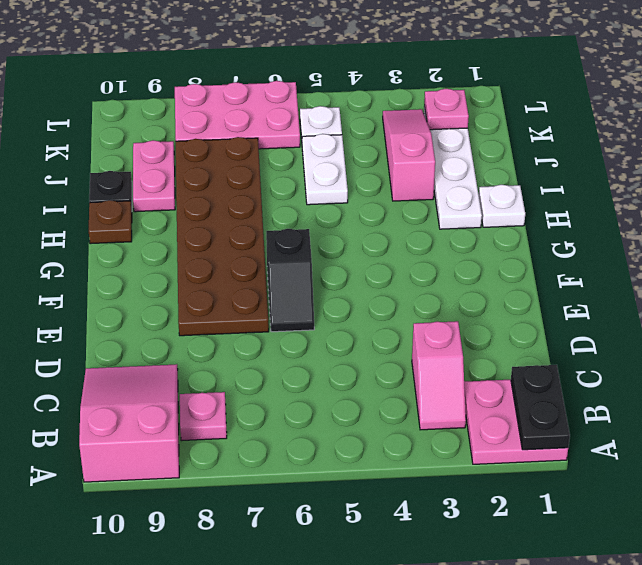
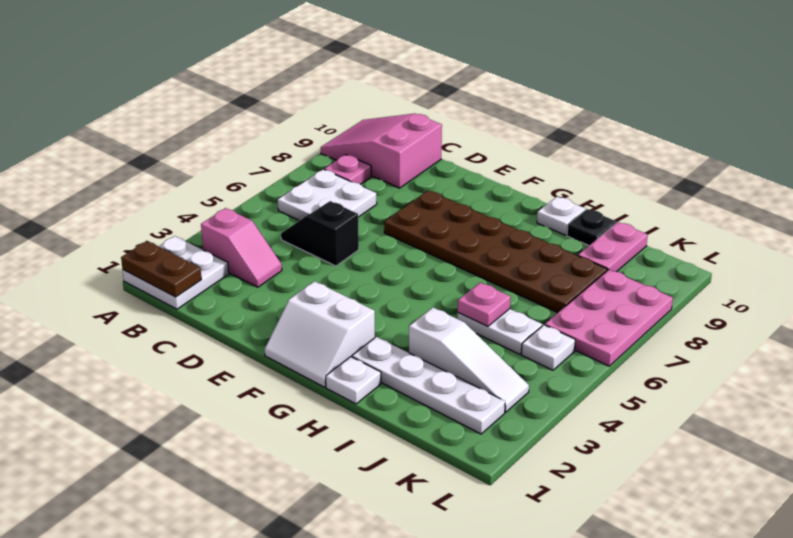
pink 2x2 plate [464,380,568,464] -> white 2x2 plate [123,236,229,309]
black 1x2 plate [511,365,570,450] -> brown 1x2 plate [121,241,201,297]
pink 2x3 slope [79,364,179,482] -> pink 2x3 slope turned to [321,113,442,188]
pink 1x2 slope [412,321,466,430] -> pink 1x2 slope turned to [201,208,282,287]
none -> white 2x2 plate [278,169,377,221]
black 1x2 slope [266,229,314,332] -> black 1x2 slope moved to [281,201,359,266]
none -> white 2x2 slope [265,281,375,387]
brown 1x1 plate [89,200,132,244] -> white 1x1 plate [537,197,586,235]
pink 1x3 slope [383,109,435,201] -> white 1x3 slope [409,308,529,412]
pink 1x2 plate [133,140,175,212] -> pink 1x2 plate turned to [578,222,648,272]
pink 1x1 plate [424,89,469,130] -> pink 1x1 plate moved to [458,282,511,327]

